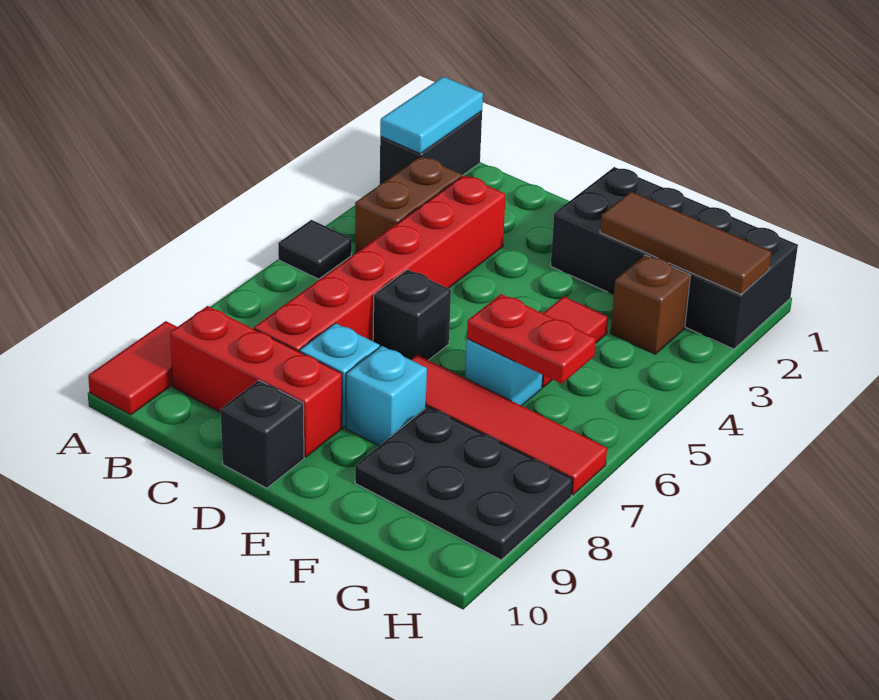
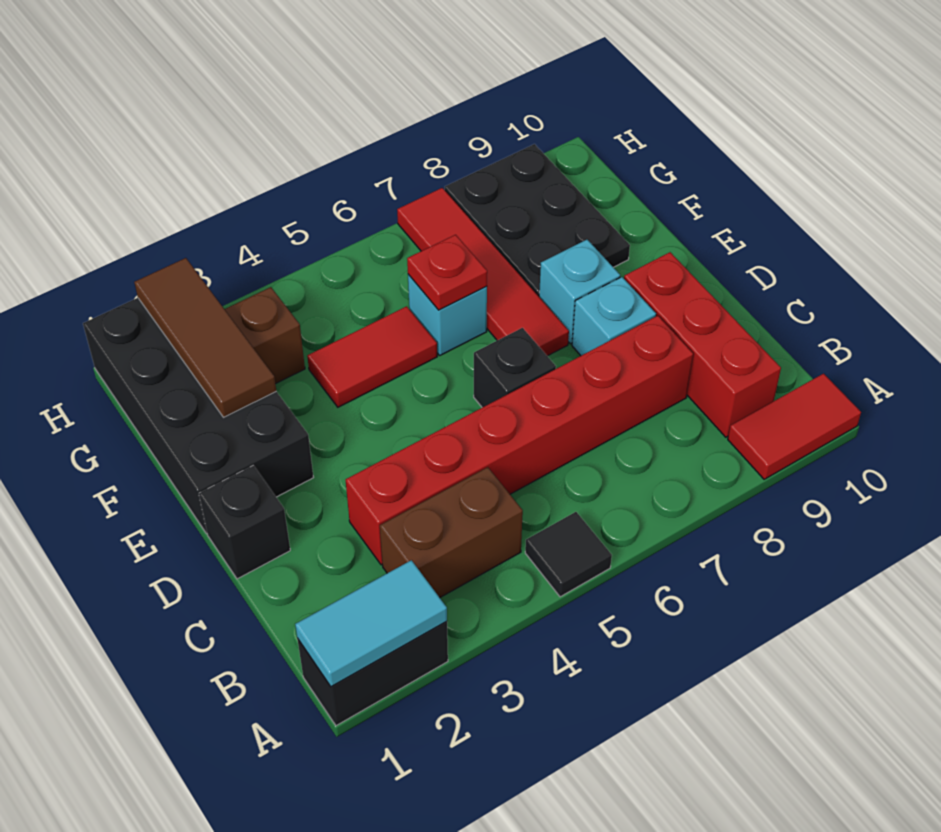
black 1x1 brick [221,380,304,488] -> black 1x1 brick moved to [199,465,290,579]
red 1x2 plate [467,294,596,384] -> red 1x1 plate [407,235,487,310]

